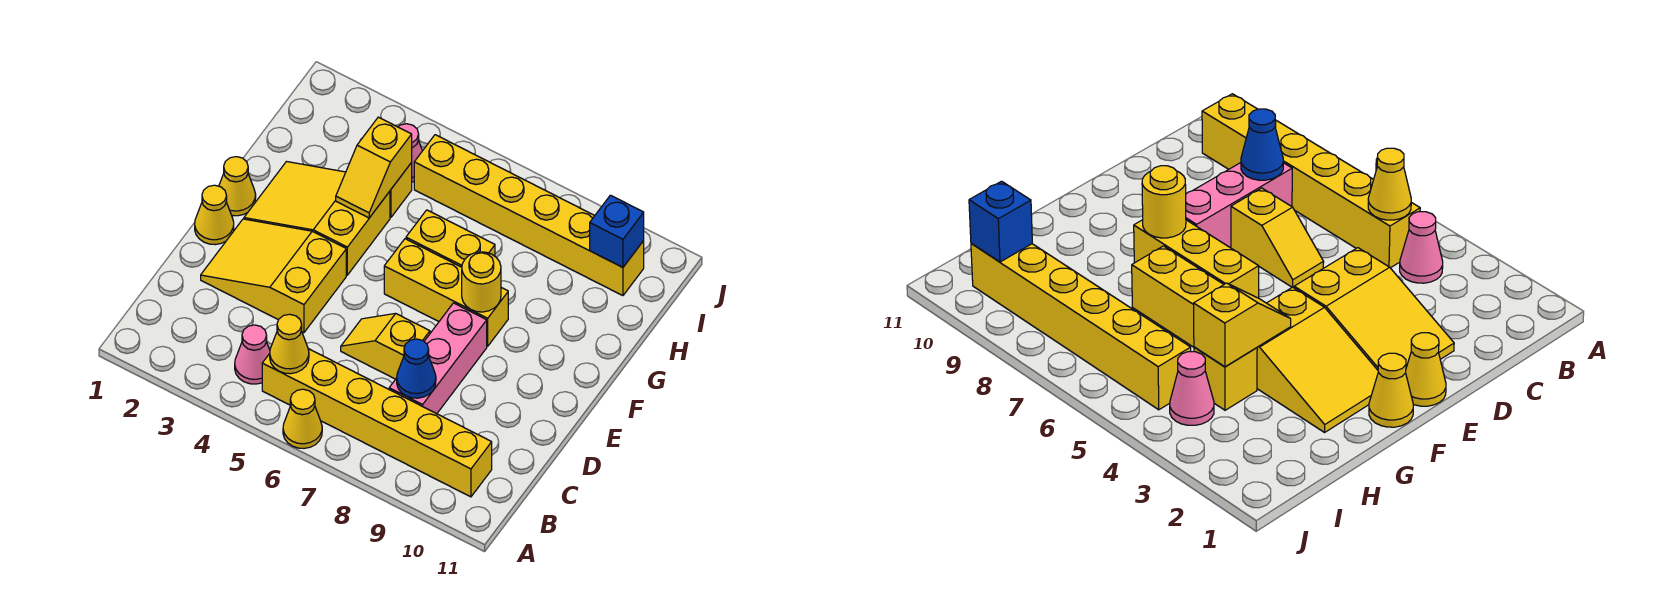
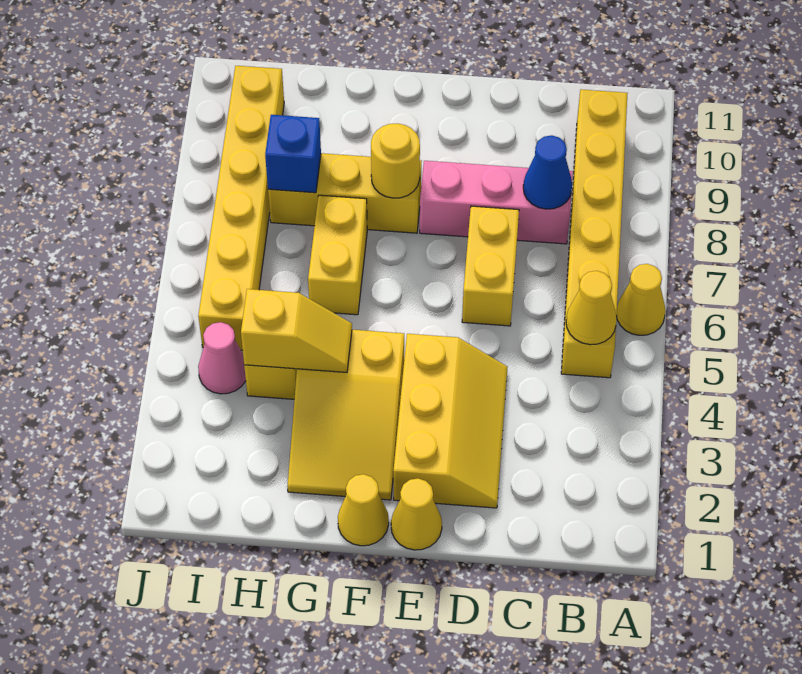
pink 1x1 cone [235,325,270,384] -> none
yellow 2x3 slope [201,219,346,333] -> yellow 2x3 slope turned to [393,334,508,508]
yellow 1x2 slope [341,313,430,379] -> yellow 1x2 brick [462,206,519,326]
yellow 1x3 brick [384,239,508,346] -> yellow 1x3 brick turned to [268,153,422,233]
blue 1x1 brick [590,195,644,267] -> blue 1x1 brick moved to [265,115,321,193]

